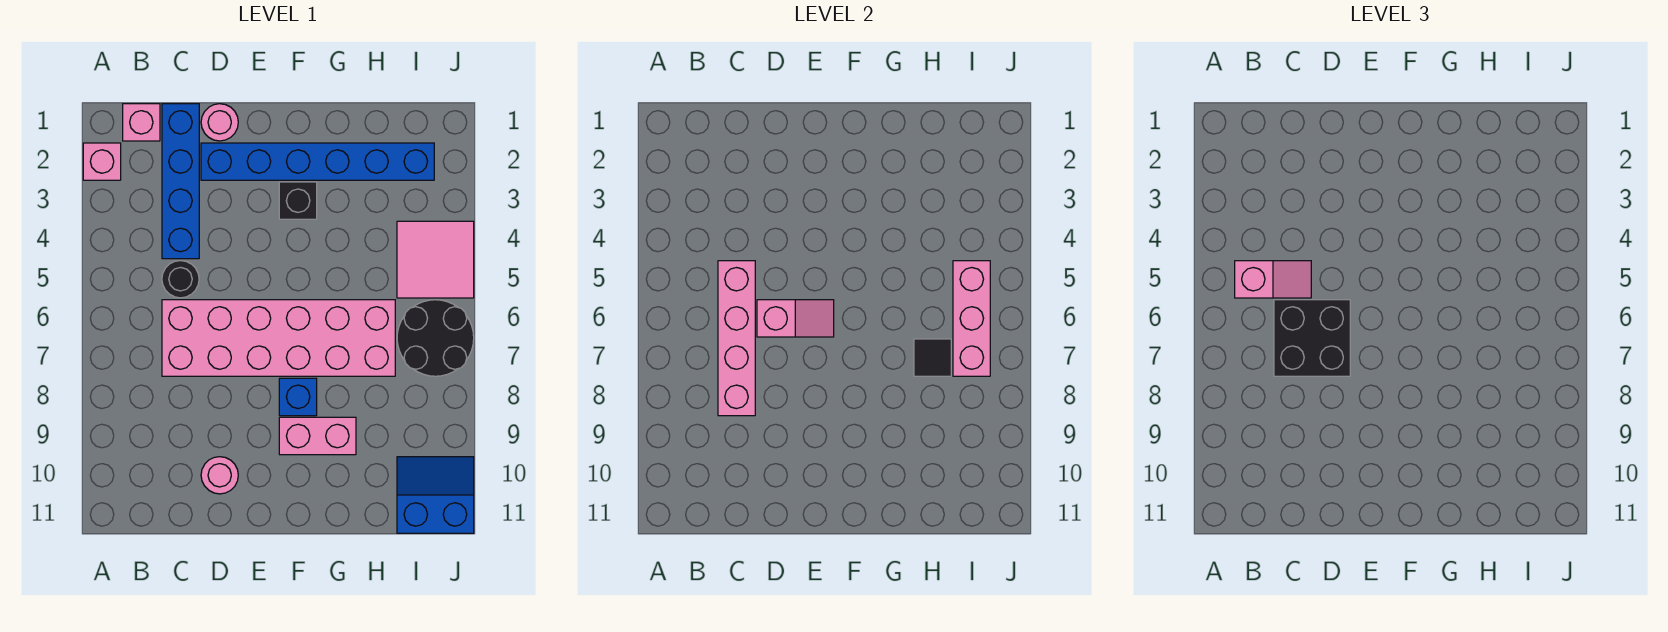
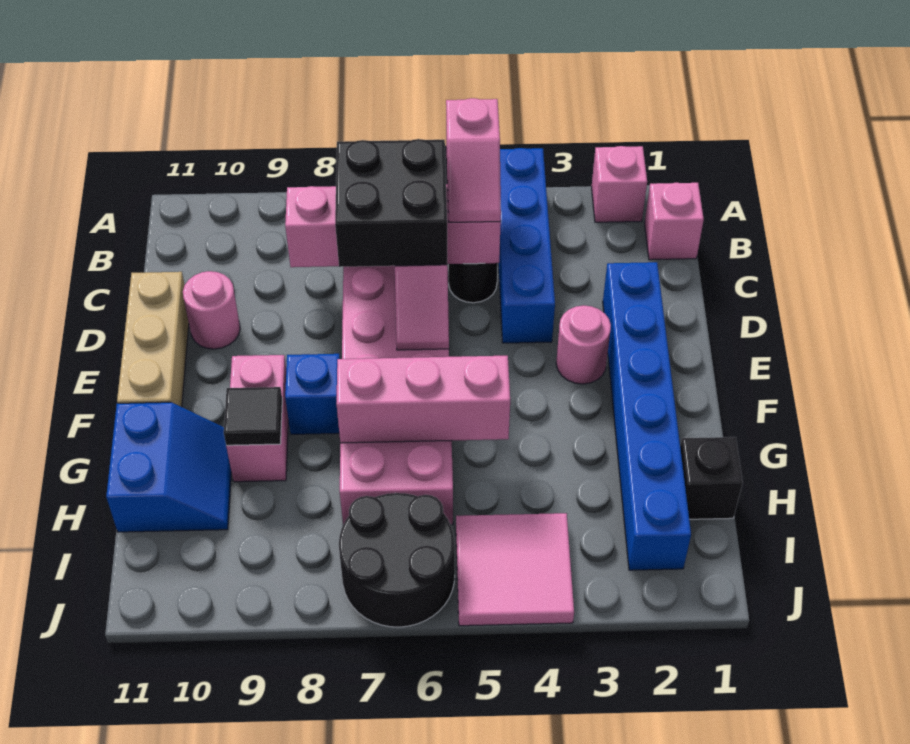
blue 1x4 brick [162,104,199,259] -> blue 1x4 brick turned to [498,148,555,343]
pink 1x1 round brick [201,104,238,141] -> pink 1x1 round brick moved to [556,305,611,384]
none -> tan 1x3 brick [117,272,189,407]
black 1x1 brick [279,182,317,219] -> black 1x1 brick moved to [680,437,743,519]
black 1x1 tile [914,339,951,376] -> black 1x1 tile moved to [224,387,282,446]
pink 1x3 brick [953,261,990,376] -> pink 1x3 brick moved to [336,356,510,443]
blue 2x2 slope [397,457,474,533] -> blue 2x2 slope moved to [106,402,231,532]

